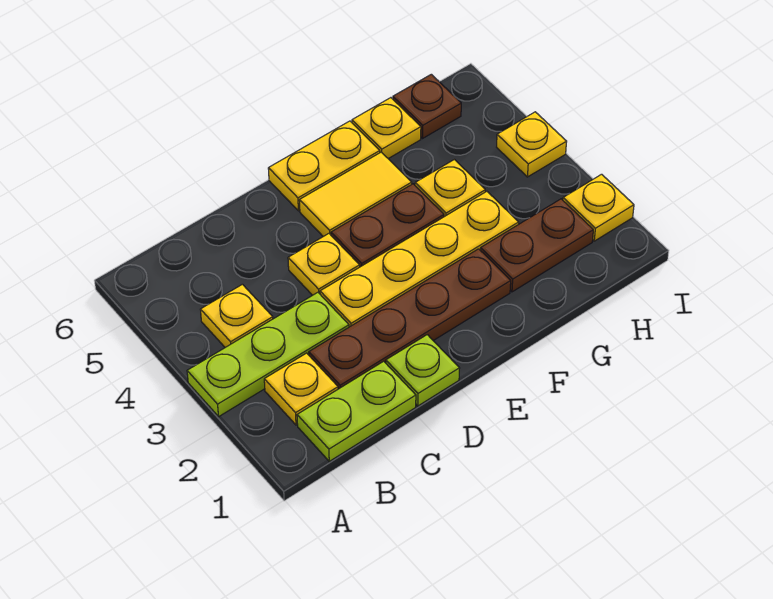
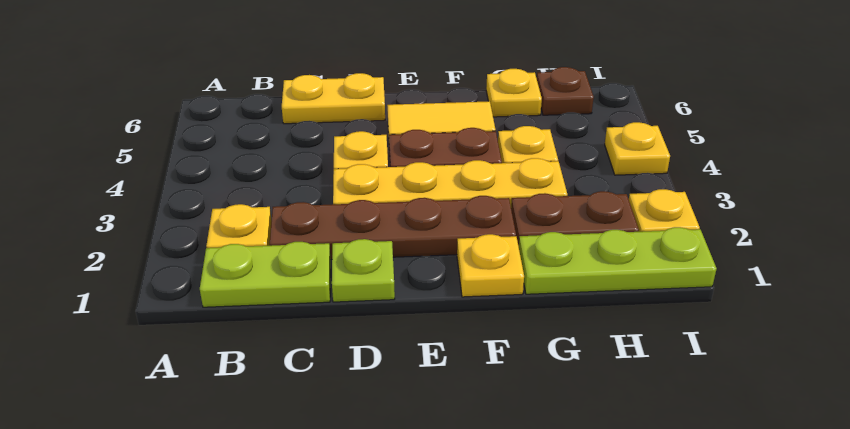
lime 1x3 plate [187,292,349,416] -> lime 1x3 plate moved to [519,227,717,294]
yellow 1x1 plate [200,284,273,347] -> yellow 1x1 plate moved to [457,234,524,297]
yellow 1x2 plate [268,121,380,211] -> yellow 1x2 plate moved to [282,73,385,124]

